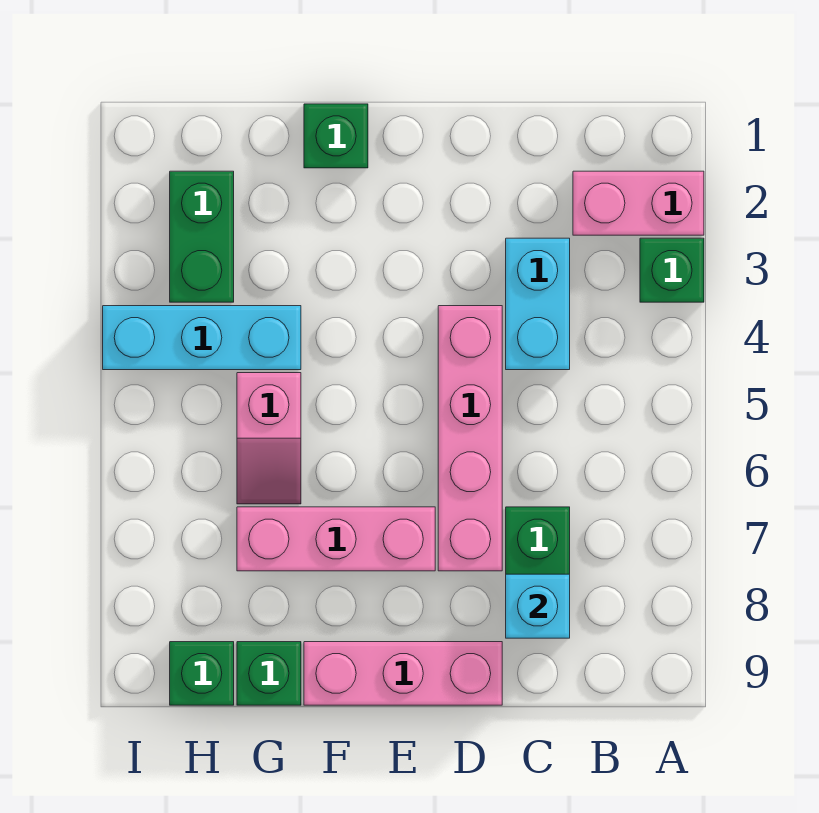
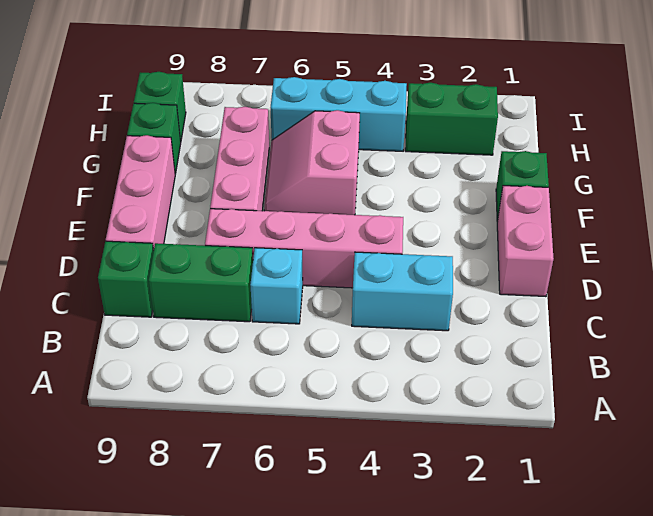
pink 1x2 brick [573,171,704,235] -> pink 1x2 brick moved to [497,186,554,297]
green 1x1 brick [640,238,704,302] -> green 1x1 brick moved to [98,241,154,317]
cyan 1x1 brick [506,574,570,638] -> cyan 1x1 brick moved to [250,248,303,324]
cyan 1x3 brick [103,306,301,370] -> cyan 1x3 brick turned to [270,77,407,151]
pink 1x2 slope [237,373,301,504] -> pink 2x2 slope [264,110,360,215]

